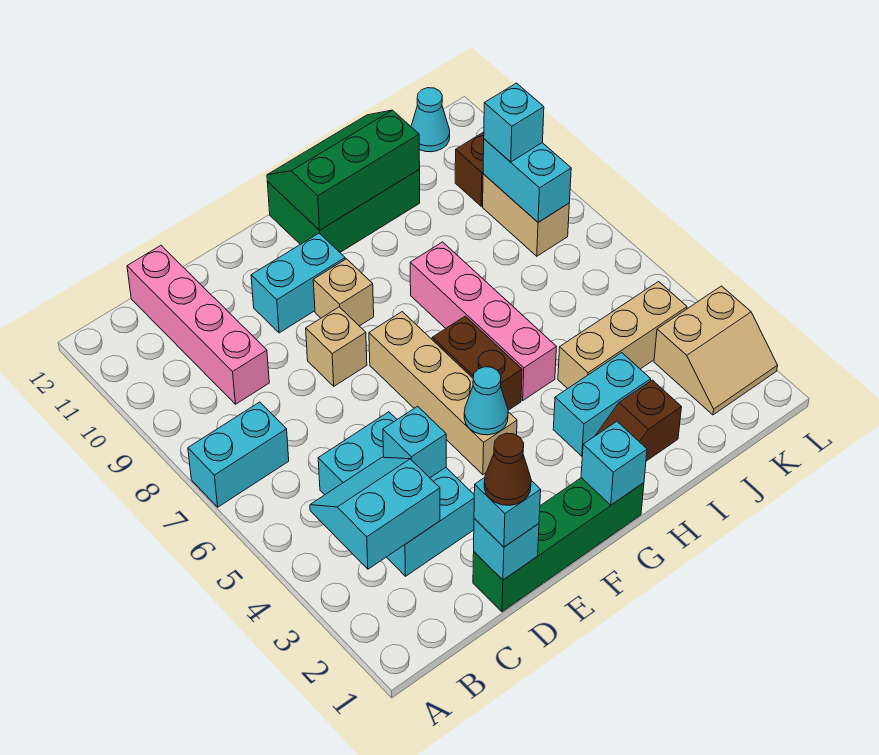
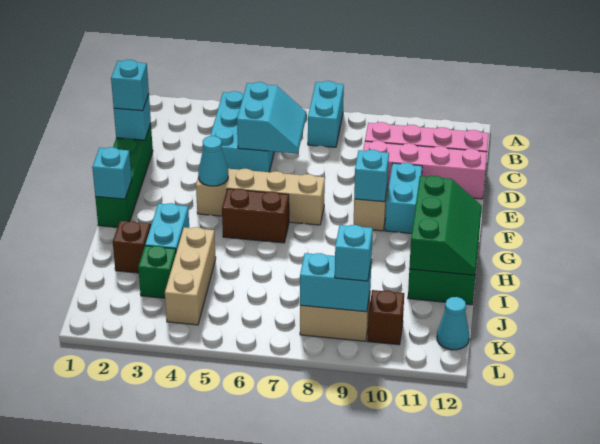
cyan 2x2 slope [310,457,440,569] -> cyan 2x2 slope moved to [237,82,306,154]
cyan 2x3 brick [318,412,474,576] -> cyan 2x3 brick turned to [210,91,274,172]
brown 1x1 cone [484,433,531,505] -> none
cyan 1x1 brick [383,406,446,478] -> cyan 1x1 brick moved to [354,150,389,202]
tan 1x1 brick [306,307,367,386] -> none
pink 1x4 brick [410,242,556,400] -> pink 1x4 brick moved to [363,141,487,199]
none -> green 1x1 brick [138,246,176,298]
tan 2x2 slope [654,286,777,415] -> none

